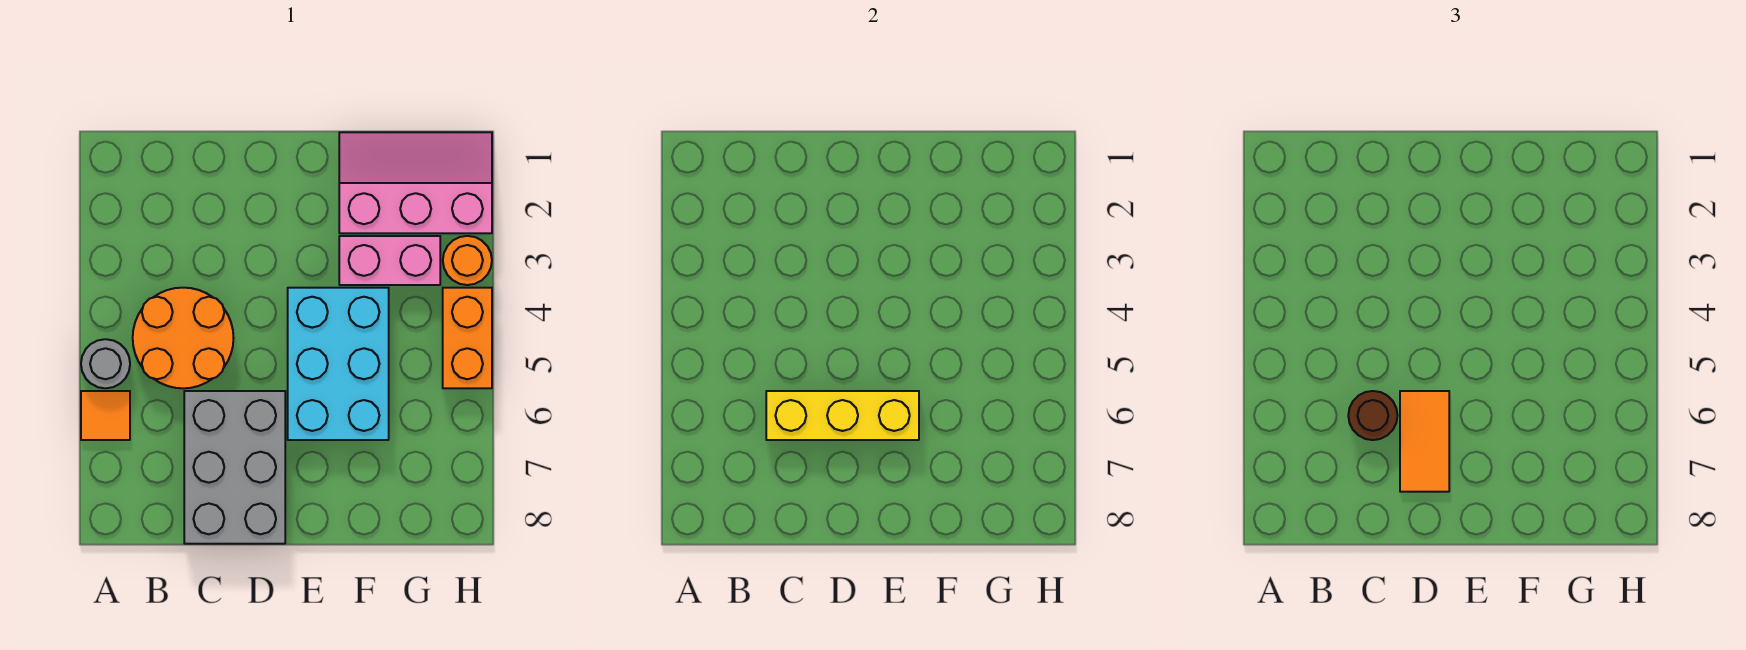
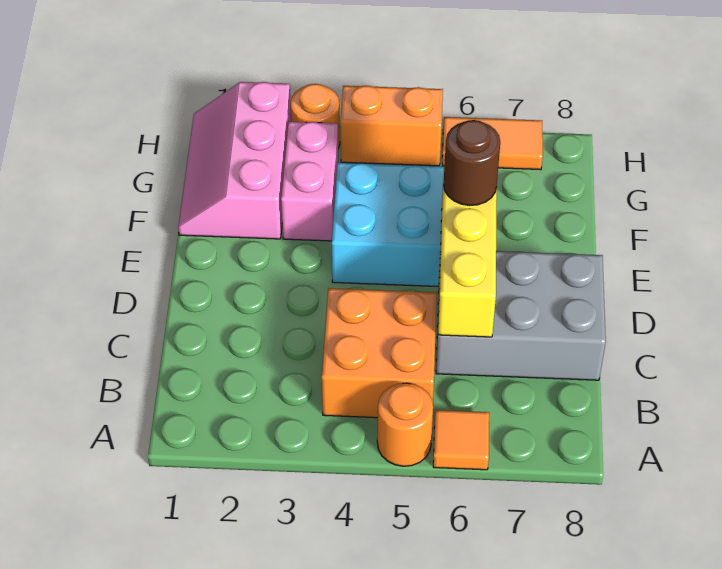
grey 1x1 round brick [81,339,130,388] -> orange 1x1 round brick [377,383,433,466]
orange 2x2 round brick [133,288,233,388] -> orange 2x2 brick [322,288,437,418]
brown 1x1 round brick [1348,391,1397,440] -> brown 1x1 round brick moved to [444,120,500,205]
orange 1x2 tile [1400,391,1449,492] -> orange 1x2 tile moved to [442,117,543,170]

